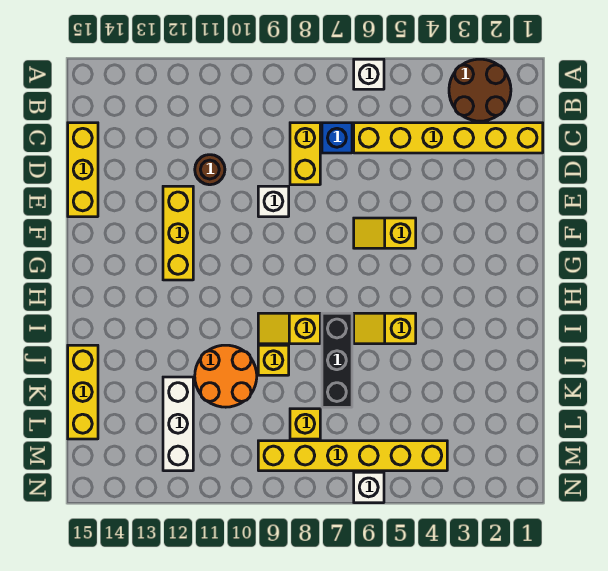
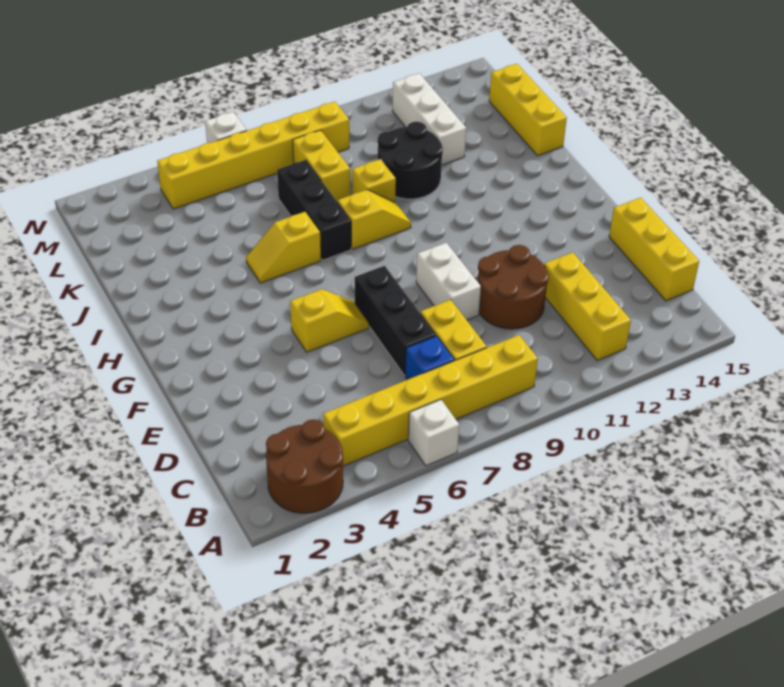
yellow 1x6 brick [354,123,543,153] -> yellow 1x6 brick moved to [323,335,538,466]
none -> black 1x3 brick [355,266,436,375]
brown 1x1 round brick [195,155,225,185] -> brown 2x2 round brick [478,245,549,329]
white 1x1 brick [258,186,289,217] -> white 1x2 brick [416,243,481,320]
yellow 1x3 brick [163,186,193,280] -> yellow 1x3 brick moved to [544,252,631,360]
yellow 1x2 slope [354,313,416,344] -> yellow 1x2 slope turned to [246,212,321,283]
orange 2x2 round brick [195,345,257,407] -> black 2x2 round brick [378,122,443,199]
yellow 1x1 brick [290,409,320,439] -> yellow 1x2 brick [293,130,350,202]

